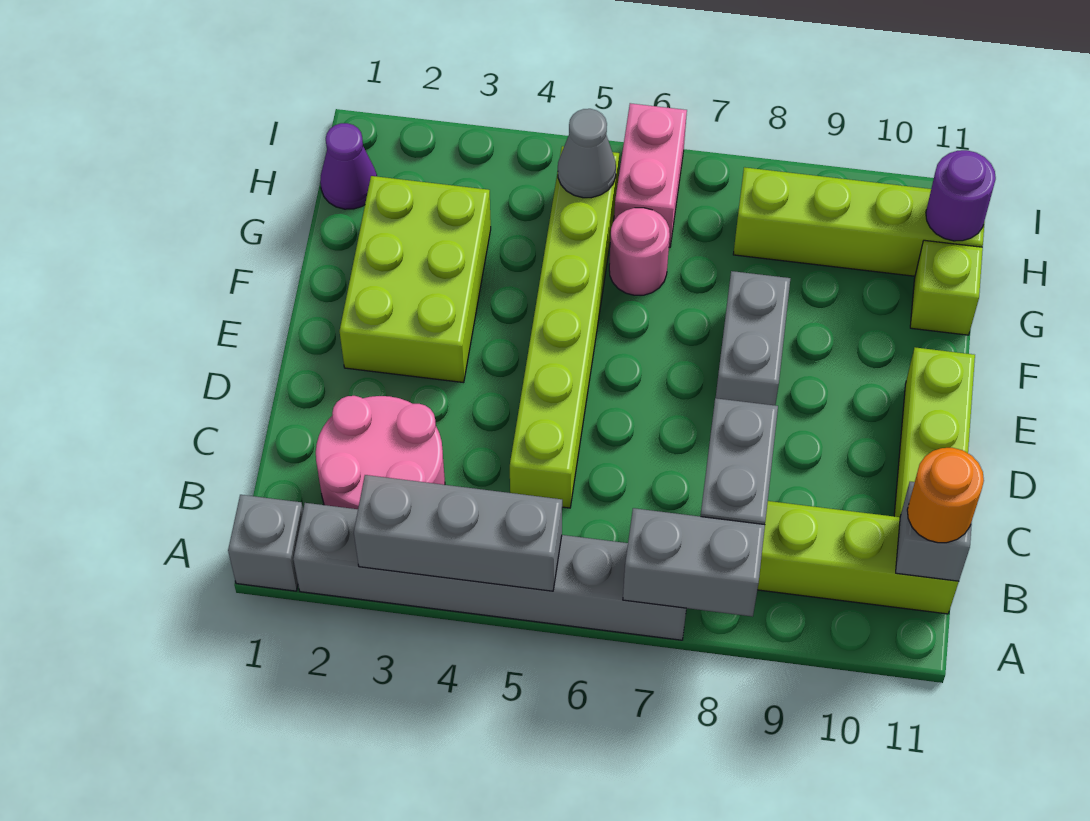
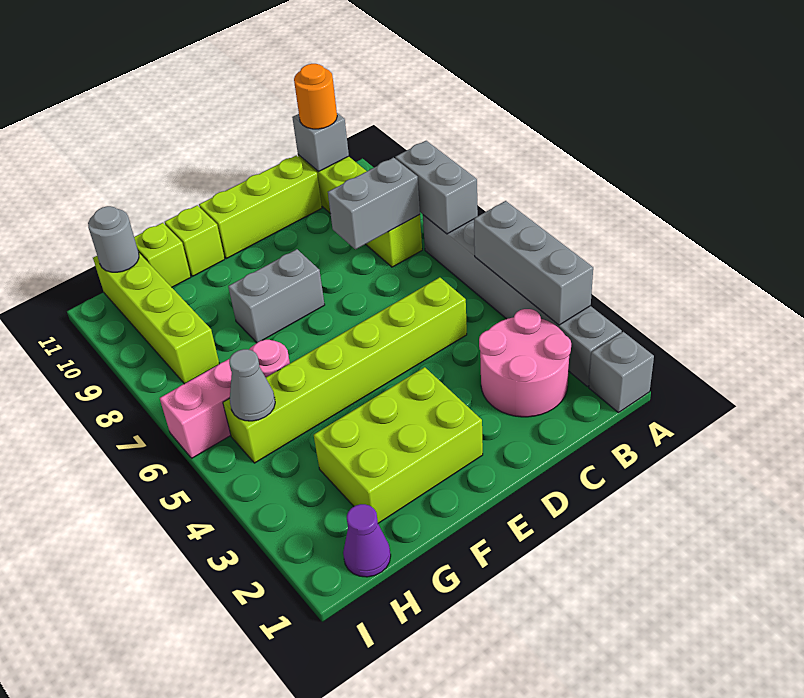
none -> lime 1x1 brick [165,205,225,276]
purple 1x1 round brick [926,150,996,241] -> grey 1x1 round brick [88,206,139,272]

